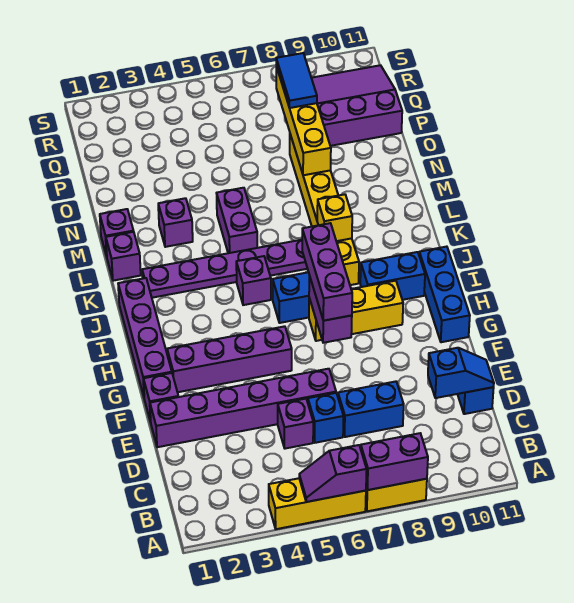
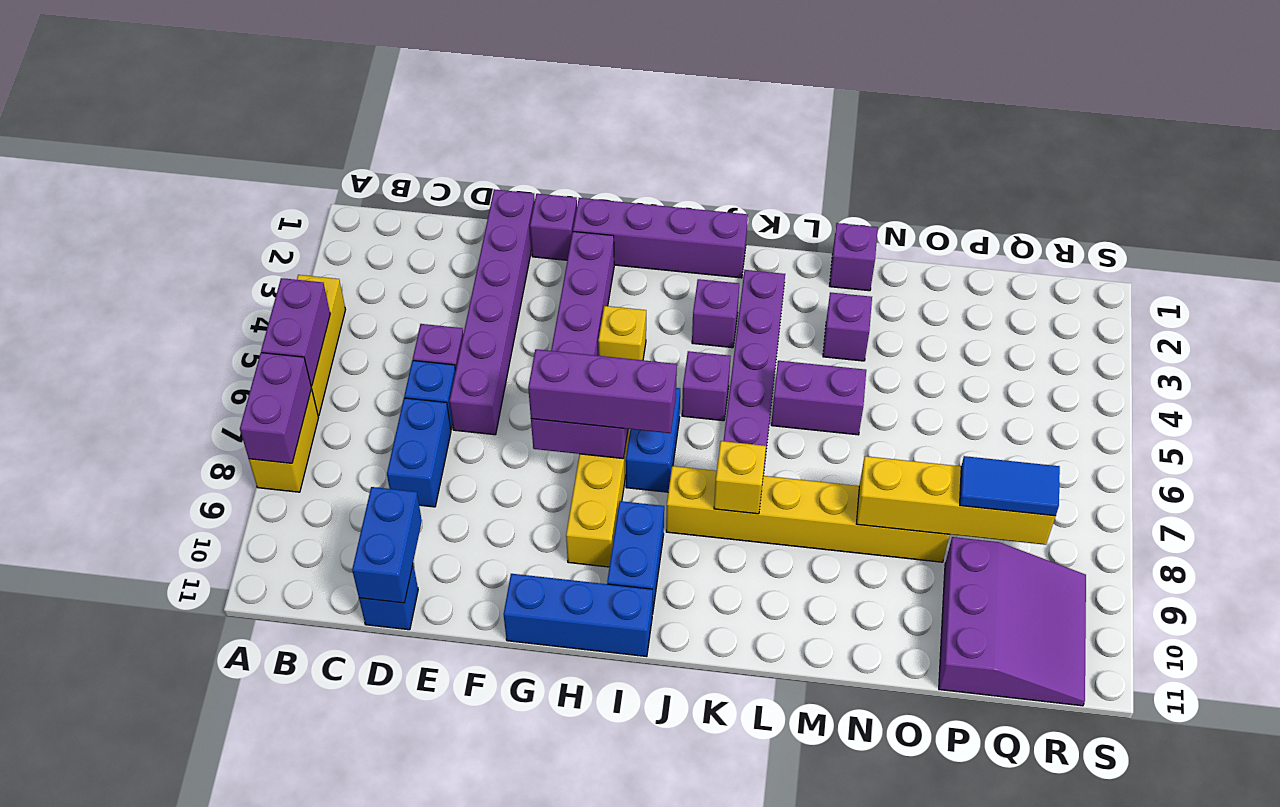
purple 1x2 slope [299,445,367,502] -> purple 1x2 brick [261,278,330,386]
blue 1x2 slope [428,348,494,398] -> blue 1x2 brick [352,487,422,603]
none -> yellow 1x1 brick [598,306,646,360]
purple 1x1 brick [106,232,141,281] -> purple 1x1 brick moved to [692,279,739,348]

